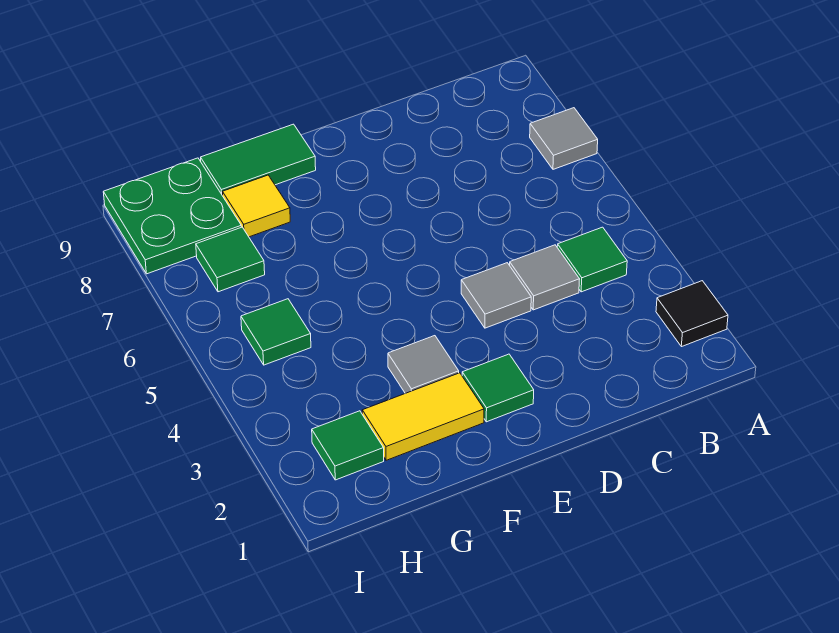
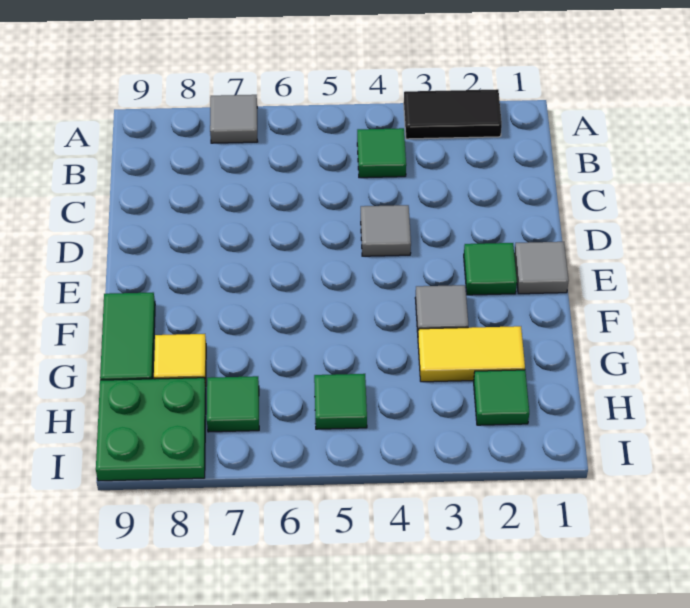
black 1x1 tile [656,281,728,347] -> black 1x2 tile [404,89,502,139]
grey 1x1 tile [510,245,580,310] -> grey 1x1 tile moved to [514,242,569,294]
yellow 1x2 tile [362,373,484,460] -> yellow 1x2 tile turned to [418,326,525,382]

